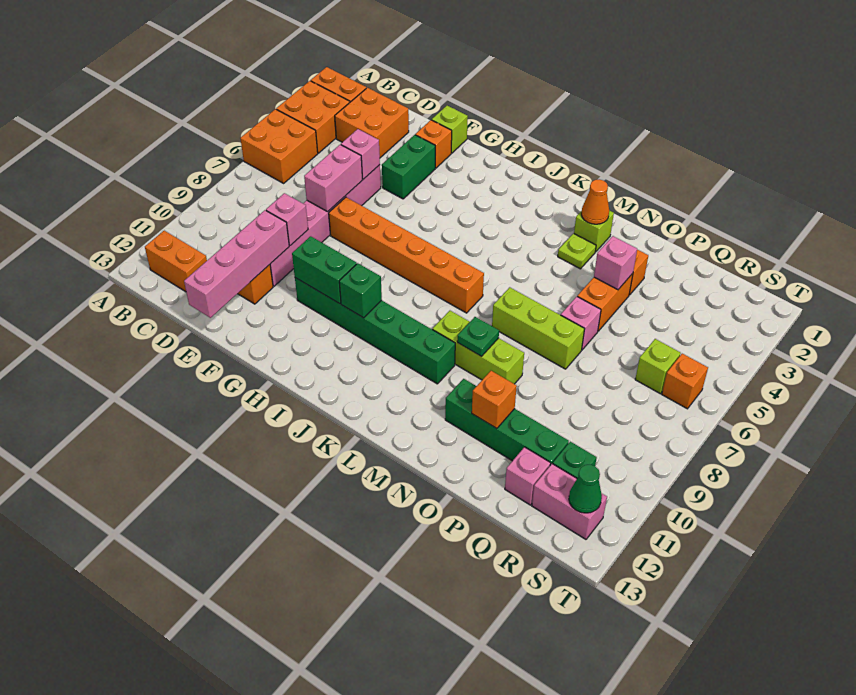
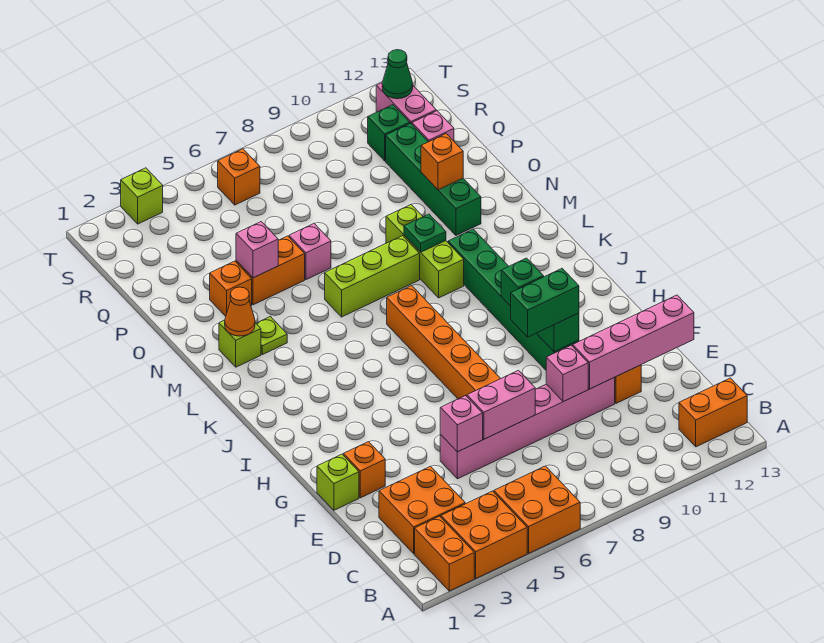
orange 1x2 brick [145,231,207,292] -> orange 1x2 brick turned to [679,378,747,447]
green 1x2 brick [382,135,435,199] -> green 1x2 brick moved to [511,269,579,337]
lime 1x3 brick [492,287,584,369] -> lime 1x3 brick turned to [325,236,420,317]
lime 1x1 brick [635,339,681,394] -> lime 1x1 brick moved to [121,168,163,224]

